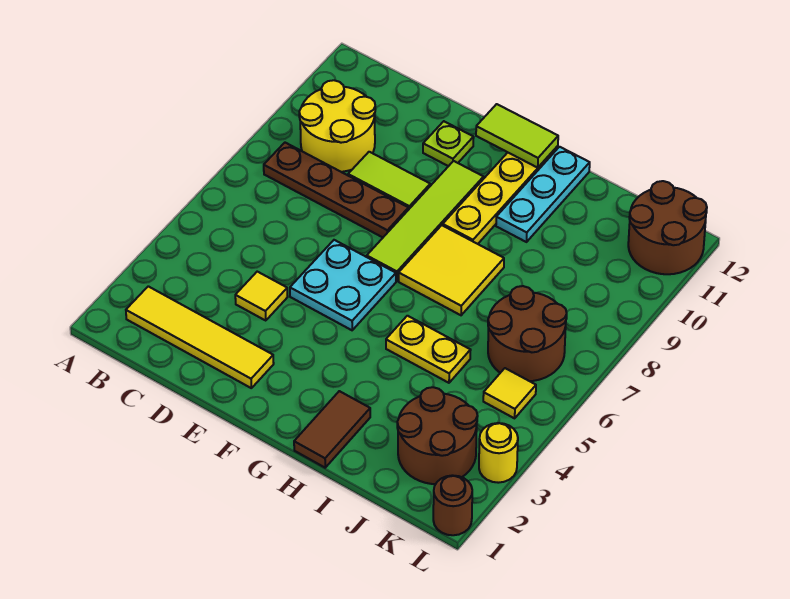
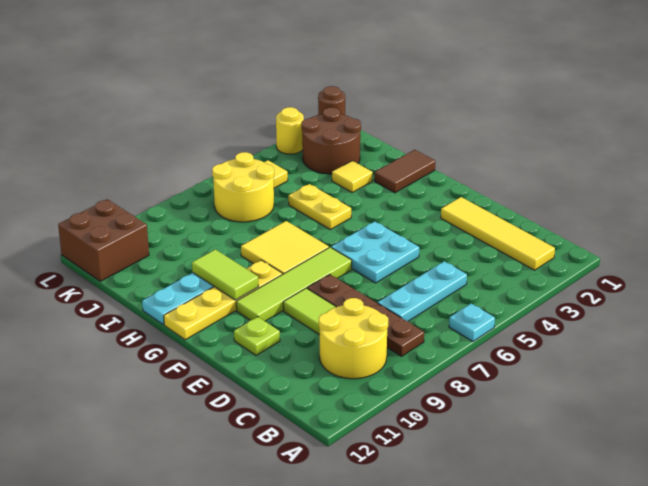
none -> cyan 1x1 plate [449,304,495,341]
none -> cyan 1x3 plate [378,261,467,321]
yellow 1x1 tile [235,272,288,320] -> yellow 1x1 tile moved to [332,161,373,192]
lime 1x2 tile [476,104,558,168] -> lime 1x2 tile moved to [192,249,259,300]
brown 2x2 round brick [488,286,567,381] -> yellow 2x2 round brick [212,152,274,222]
brown 2x2 round brick [628,181,707,274] -> brown 2x2 brick [58,199,149,281]

